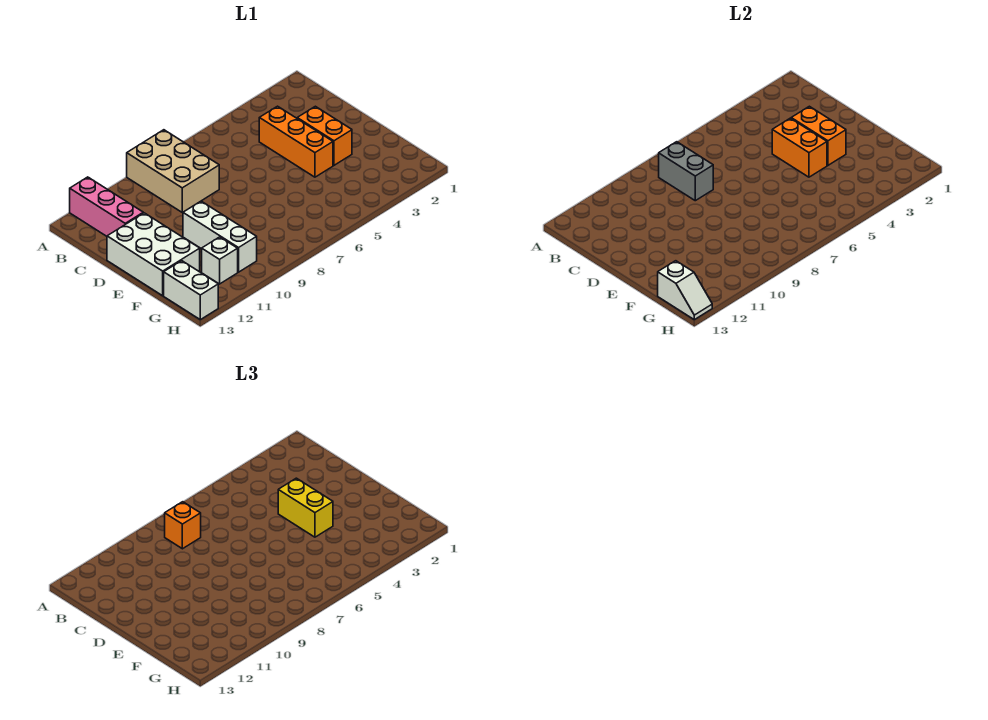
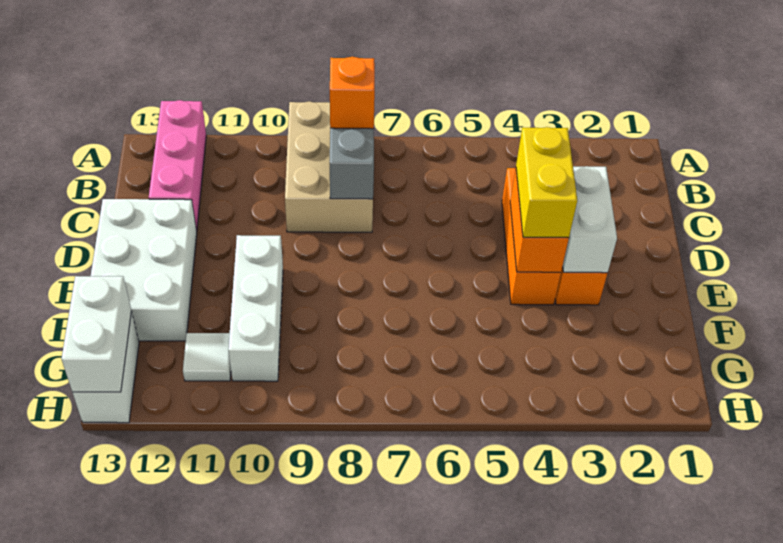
orange 1x2 brick [791,106,846,165] -> white 1x2 brick [563,166,617,273]
white 1x1 brick [202,237,238,284] -> white 1x1 tile [183,333,231,381]
white 1x2 slope [658,261,712,320] -> white 1x2 brick [62,276,131,392]

